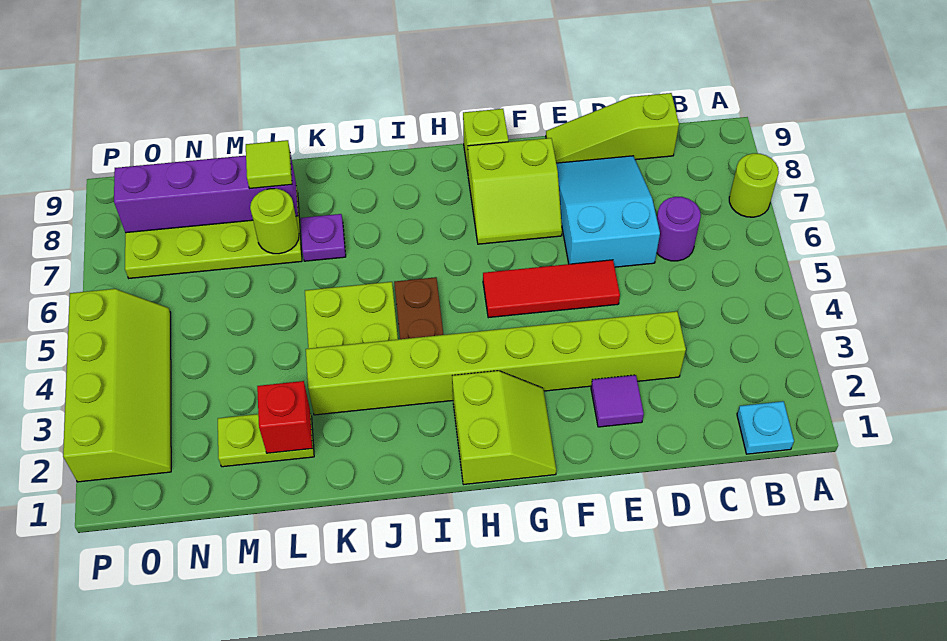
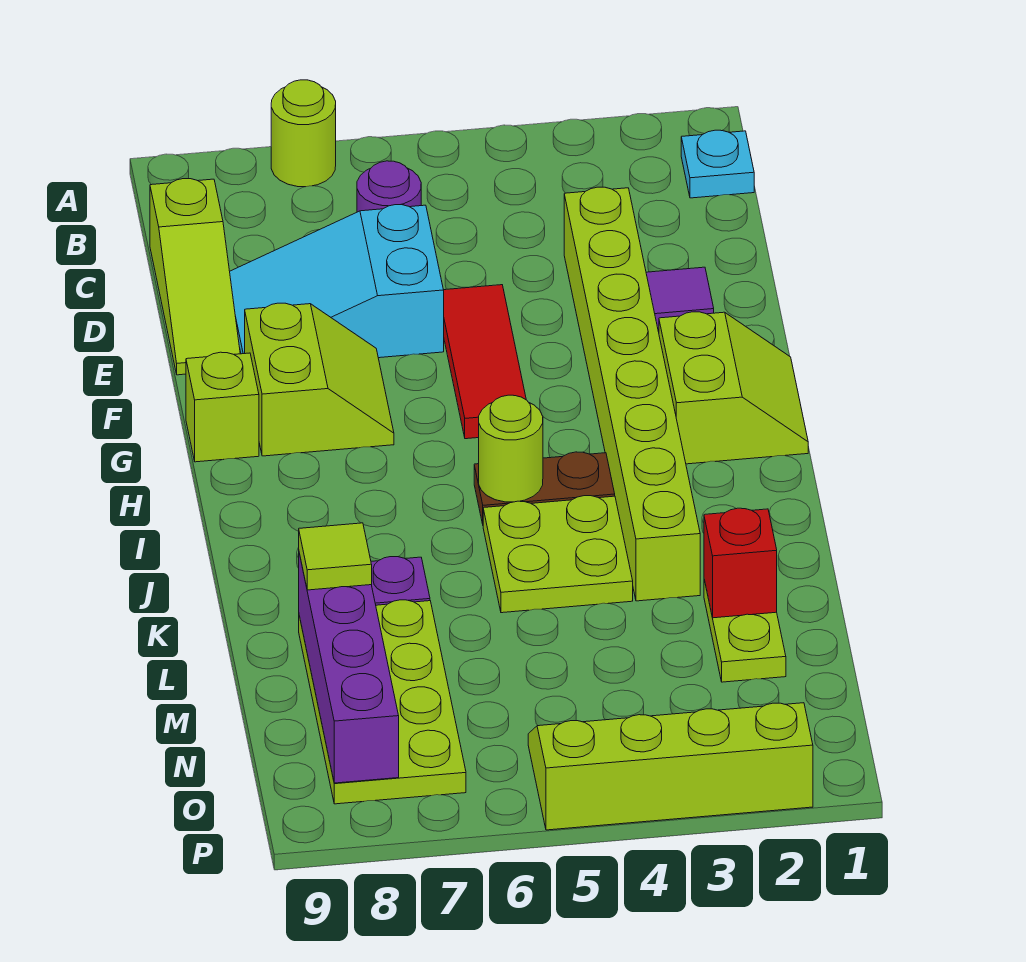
lime 2x2 slope [452,371,556,485] -> lime 2x2 slope turned to [659,312,808,464]
lime 1x1 round brick [250,189,299,254] -> lime 1x1 round brick moved to [479,395,543,502]

